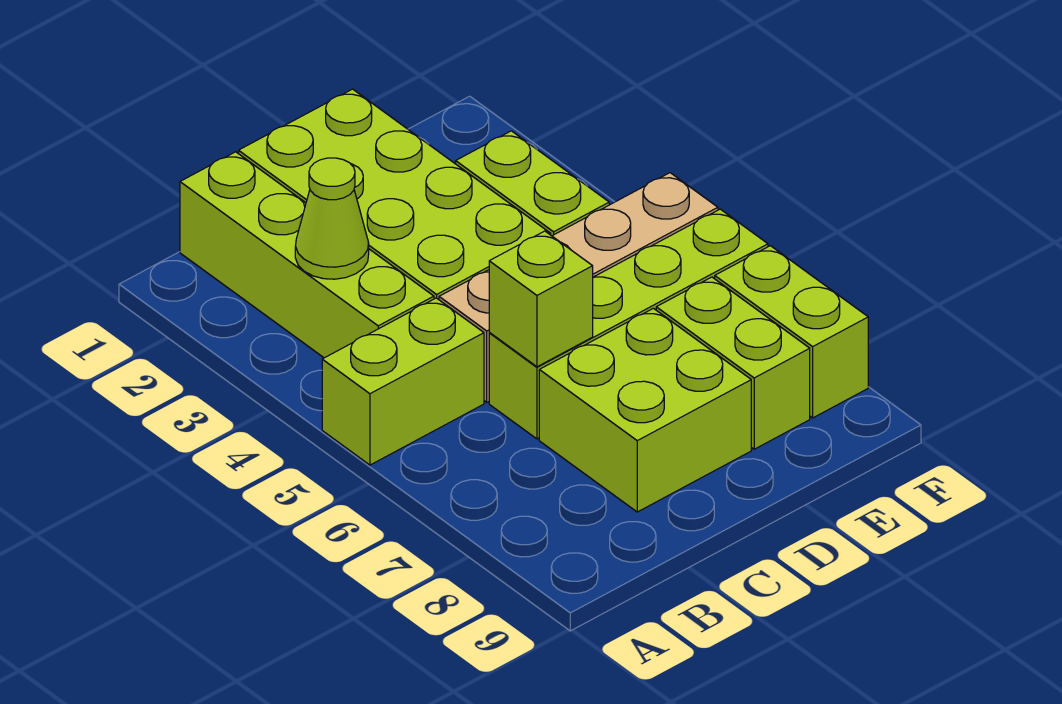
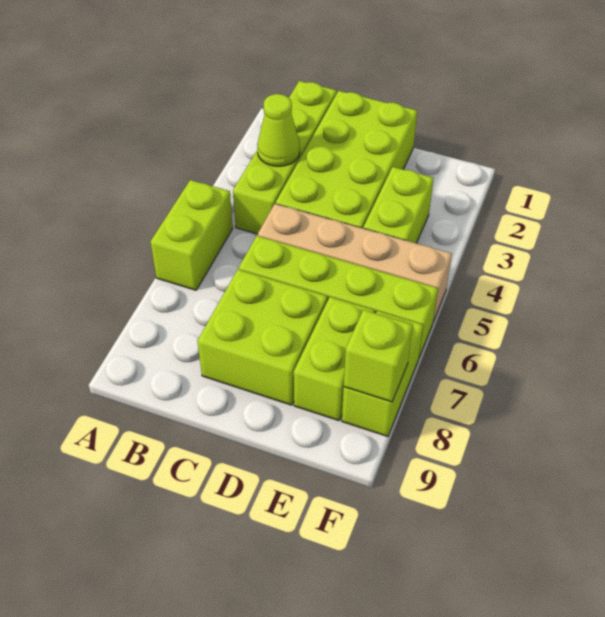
lime 1x2 brick [322,298,484,465] -> lime 1x2 brick turned to [150,180,233,290]
lime 1x1 brick [489,231,593,367] -> lime 1x1 brick moved to [344,310,413,402]

